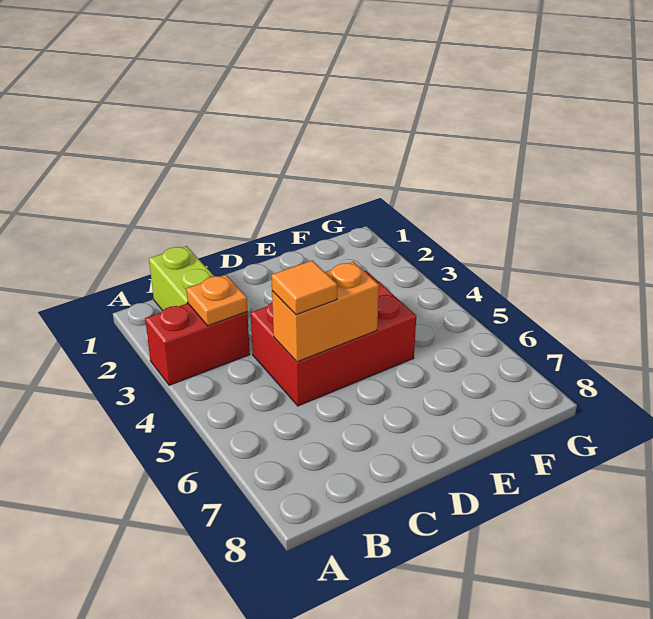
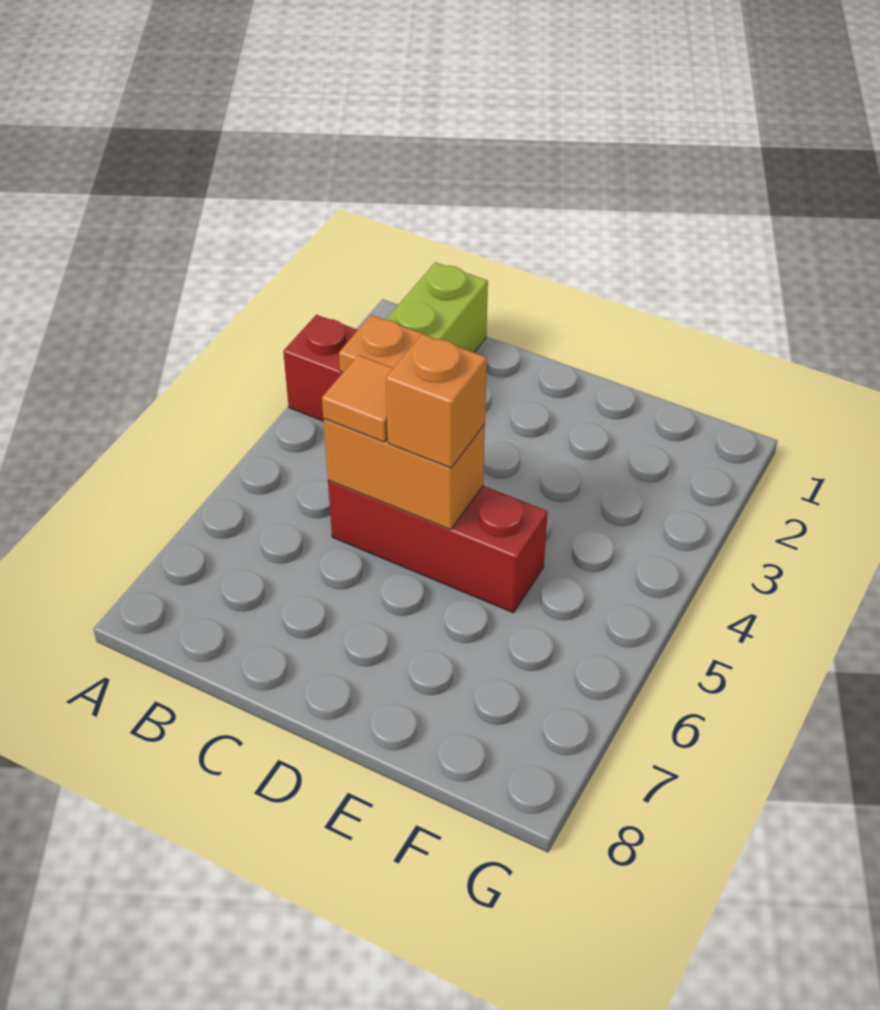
red 2x3 brick [251,271,416,406] -> red 1x3 brick [328,480,548,613]
none -> orange 1x1 brick [386,334,487,468]

